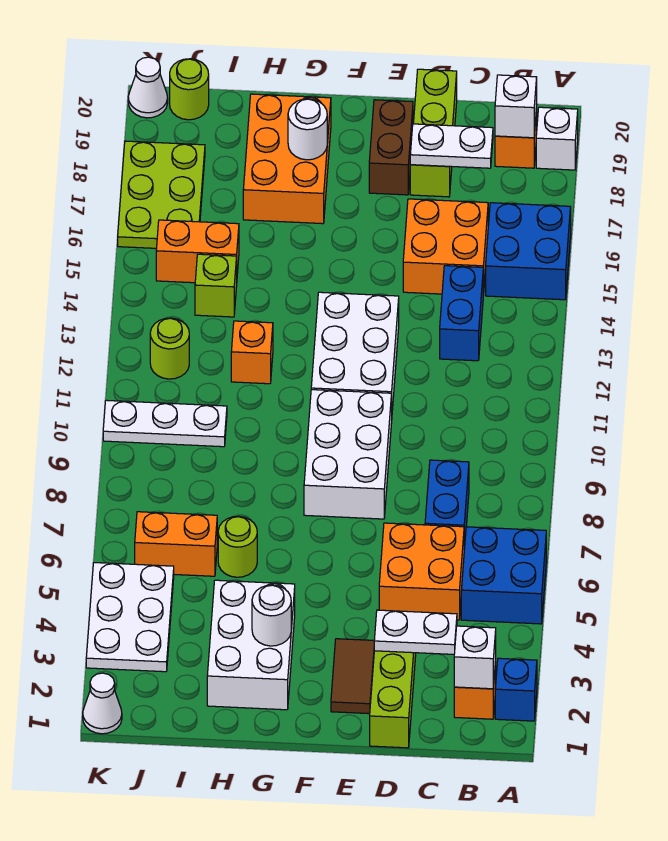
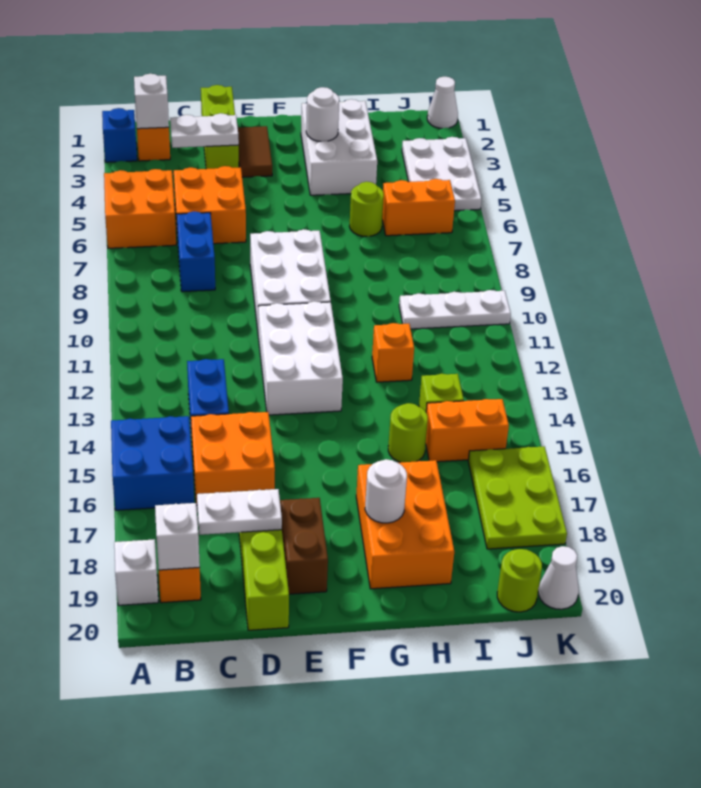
blue 2x2 brick [461,527,546,624] -> orange 2x2 brick [104,169,176,248]
lime 1x1 round brick [150,318,189,379] -> lime 1x1 round brick moved to [388,403,428,462]

